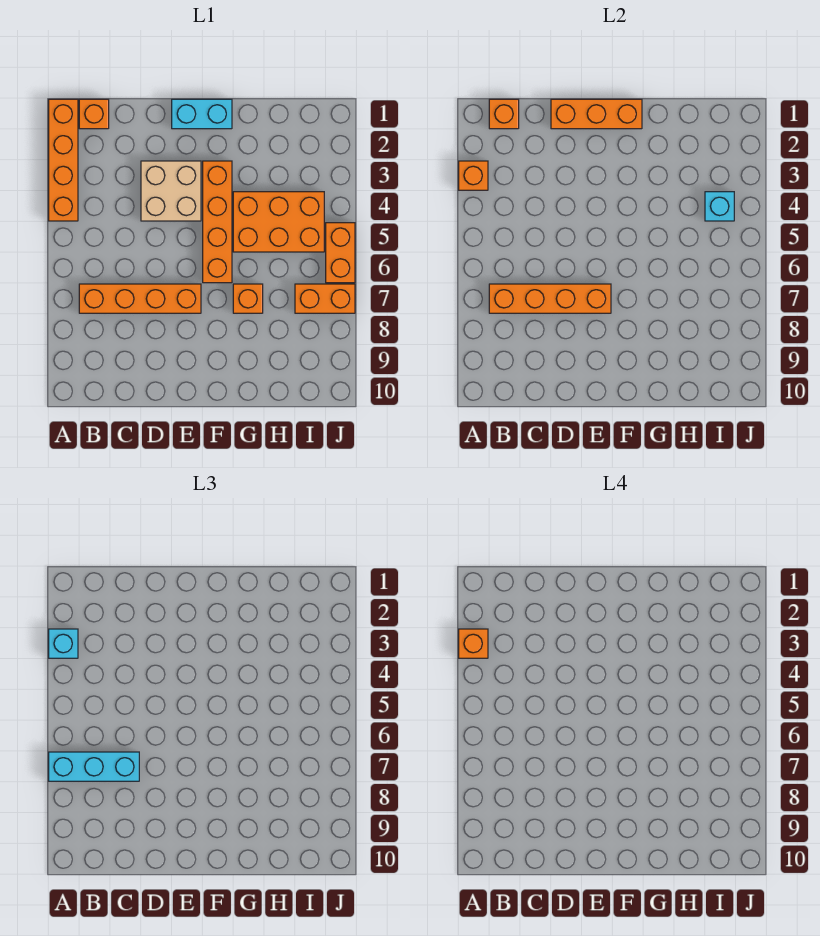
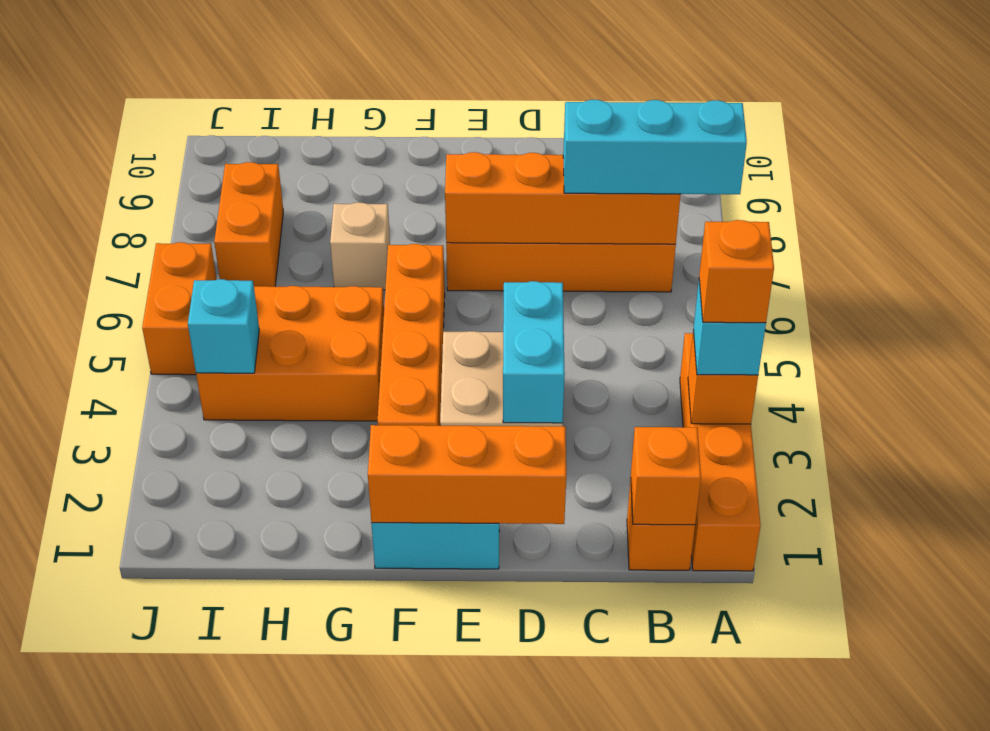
none -> cyan 1x2 brick [503,281,565,423]
orange 1x1 brick [233,284,263,313] -> tan 1x1 brick [330,202,390,290]
orange 1x2 brick [295,284,355,313] -> orange 1x2 brick turned to [214,162,283,287]

